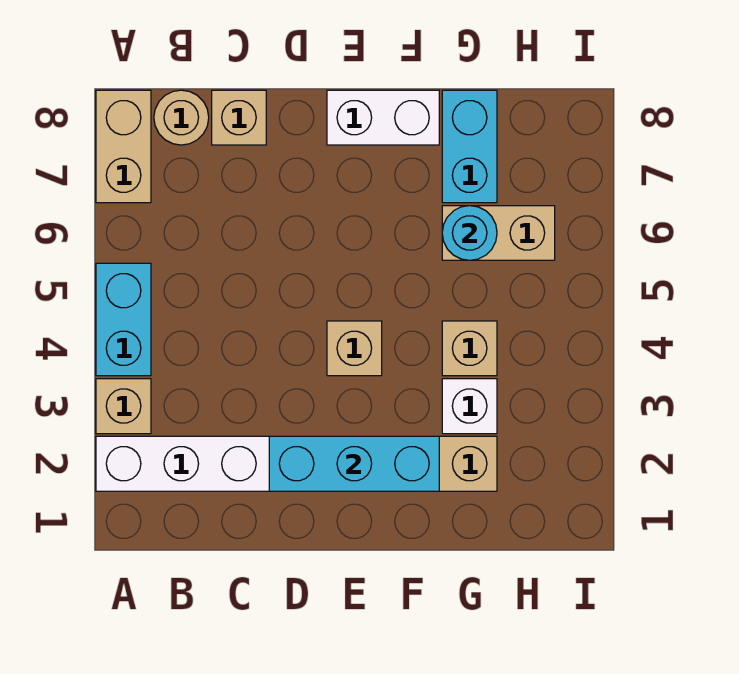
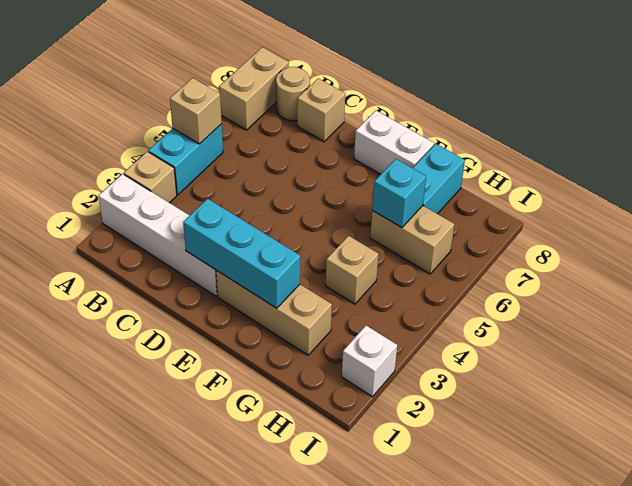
tan 1x1 brick [327,321,382,376] -> tan 1x1 brick moved to [170,78,222,144]
white 1x1 brick [442,379,497,434] -> white 1x1 brick moved to [342,326,397,397]
cyan 1x1 round brick [442,206,497,260] -> cyan 1x1 brick [372,159,426,228]

